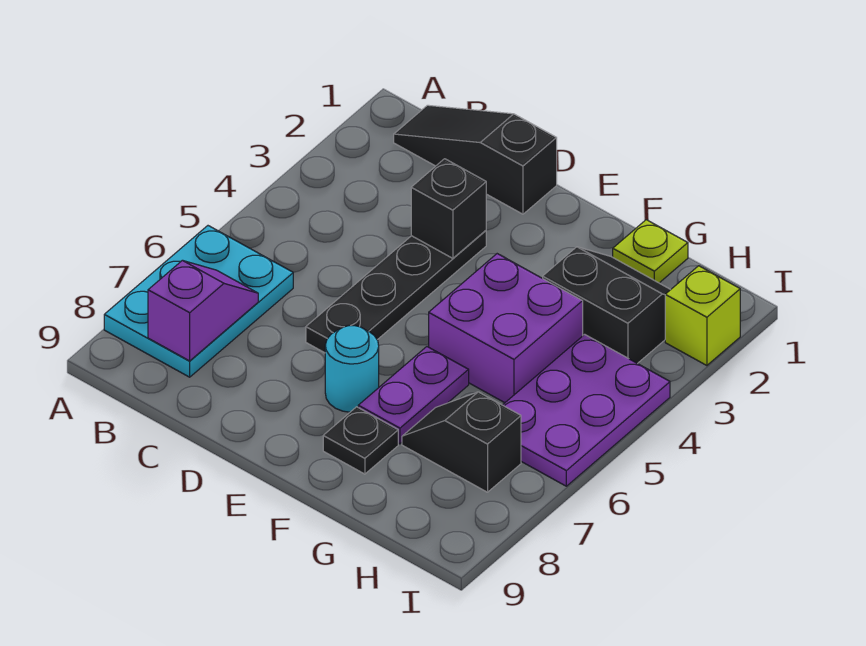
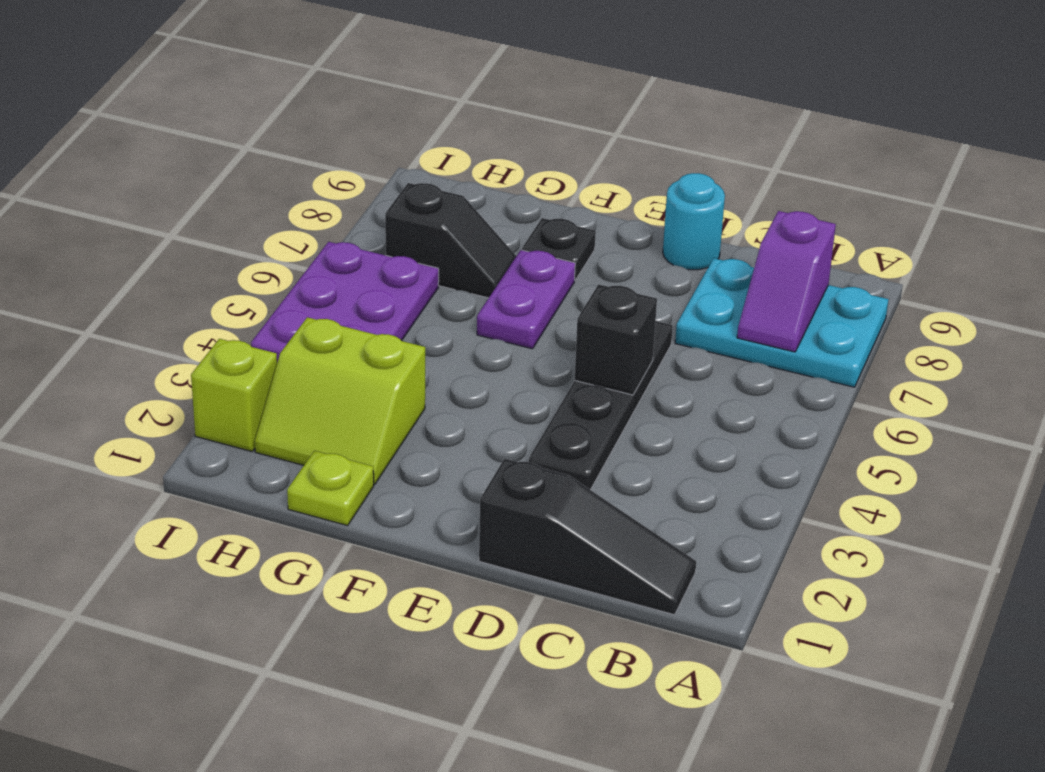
cyan 2x3 plate [104,226,293,377] -> cyan 2x3 plate turned to [675,258,888,387]
black 1x1 brick [411,159,486,258] -> black 1x1 brick moved to [575,284,657,395]
cyan 1x1 round brick [325,326,379,412] -> cyan 1x1 round brick moved to [663,173,725,270]
purple 2x2 brick [429,254,583,403] -> none
black 2x2 slope [543,247,671,364] -> lime 2x2 slope [255,317,425,484]

